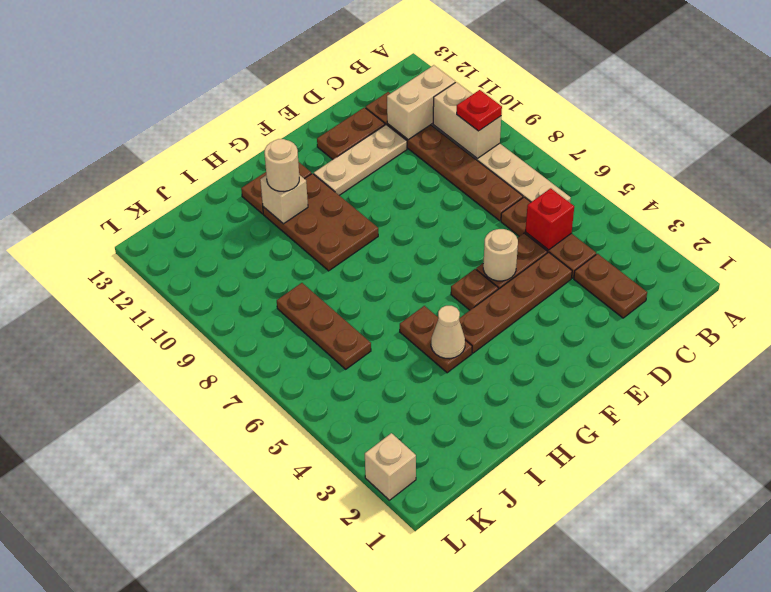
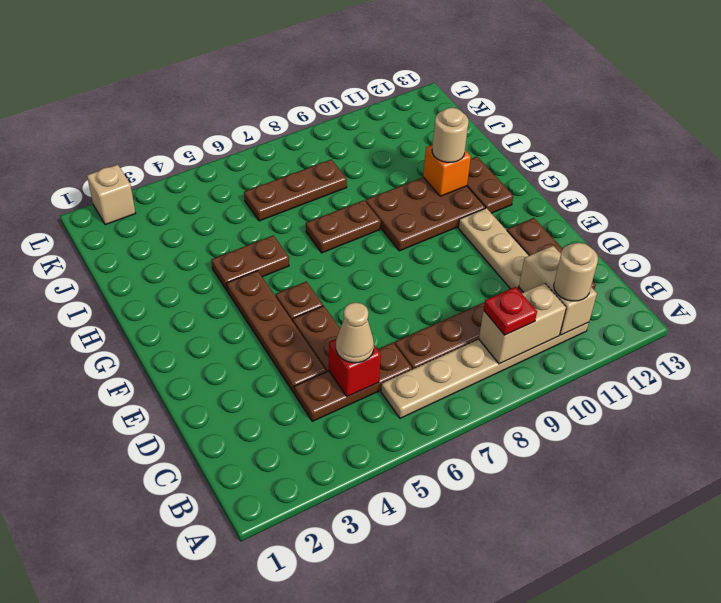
brown 1x2 plate [574,254,647,318] -> brown 1x2 plate moved to [306,200,381,253]
tan 1x1 round brick [483,229,518,281] -> tan 1x1 round brick moved to [554,243,598,301]
tan 1x1 cone [431,306,465,359] -> tan 1x1 cone moved to [336,302,374,363]
tan 1x1 brick [260,175,308,224] -> orange 1x1 brick [423,145,471,196]

